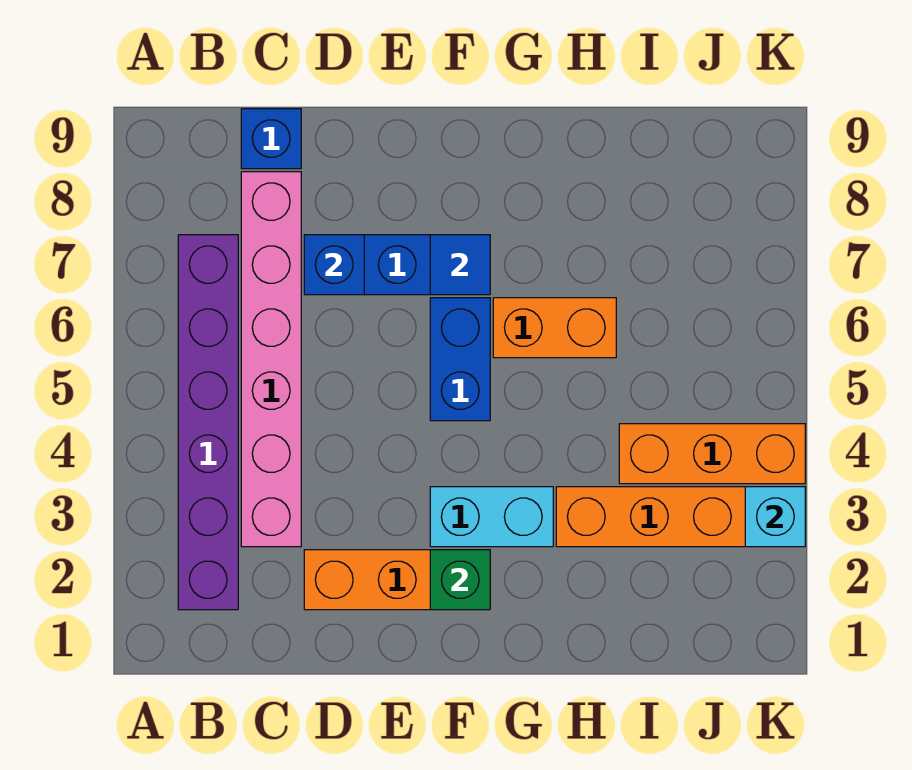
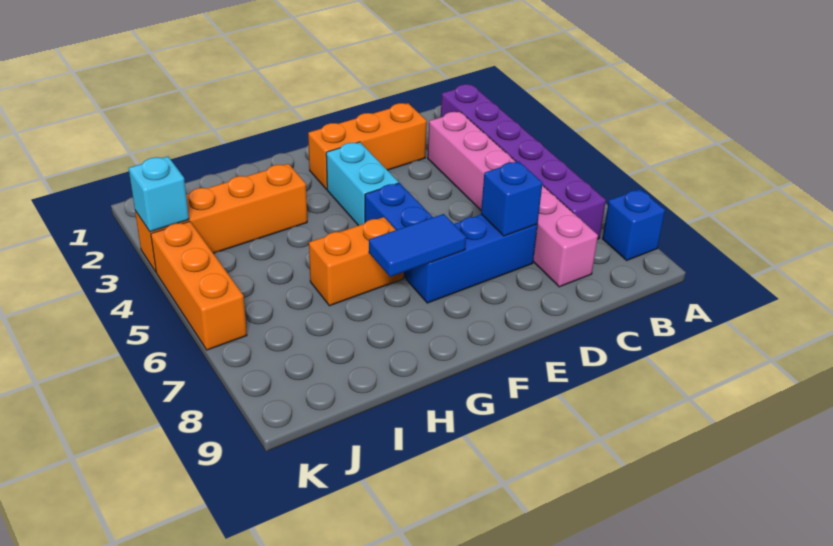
blue 1x1 brick [241,109,301,169] -> blue 1x1 brick moved to [603,189,665,260]
green 1x1 brick [430,550,490,610] -> none
cyan 1x2 brick [430,487,553,547] -> cyan 1x2 brick turned to [326,142,399,226]
blue 1x1 tile [430,235,490,295] -> blue 1x2 tile [369,214,466,277]
orange 1x3 brick [619,424,805,484] -> orange 1x3 brick turned to [151,221,247,350]

